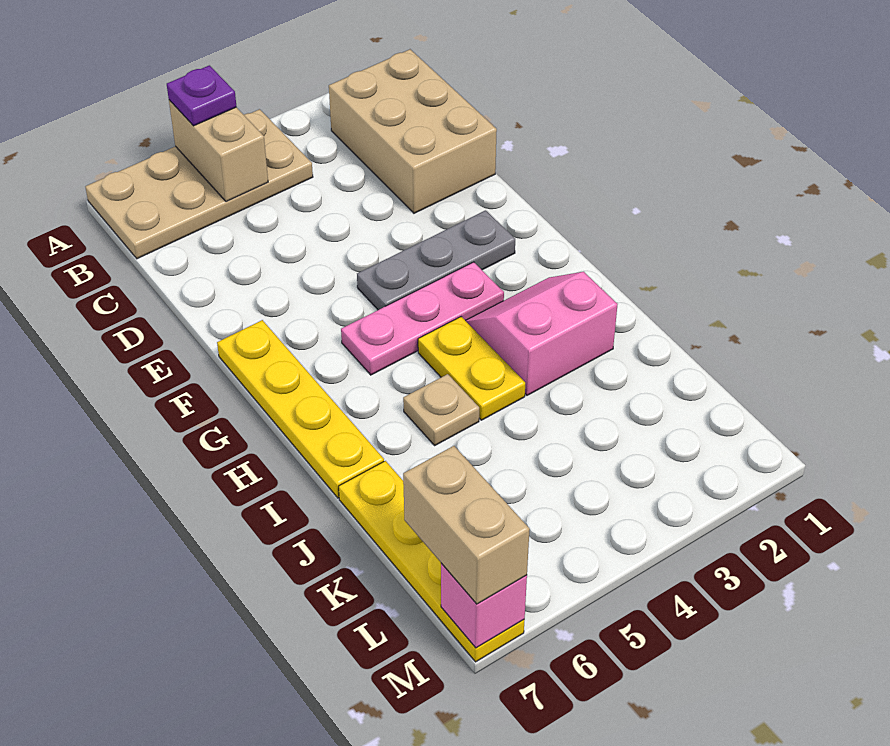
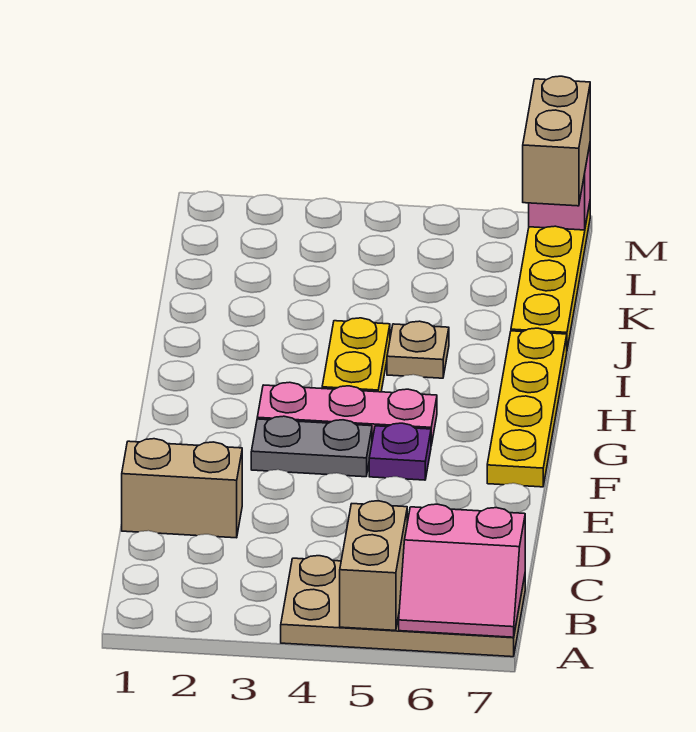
purple 1x1 plate [167,65,237,126] -> purple 1x1 plate moved to [369,423,431,480]
tan 2x3 brick [329,49,497,213] -> tan 1x2 brick [122,439,242,538]
grey 1x3 plate [357,210,515,310] -> grey 1x2 plate [251,416,372,477]
pink 2x2 slope [465,272,618,395] -> pink 2x2 slope moved to [399,504,525,637]

